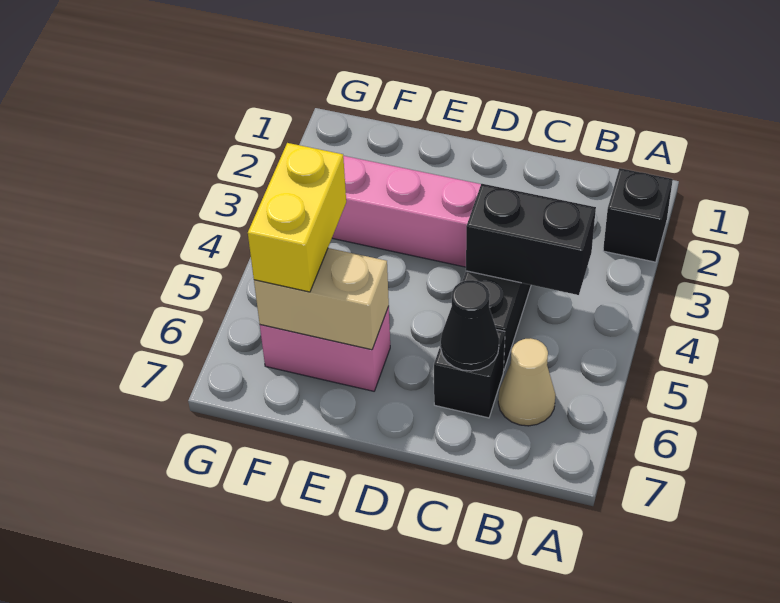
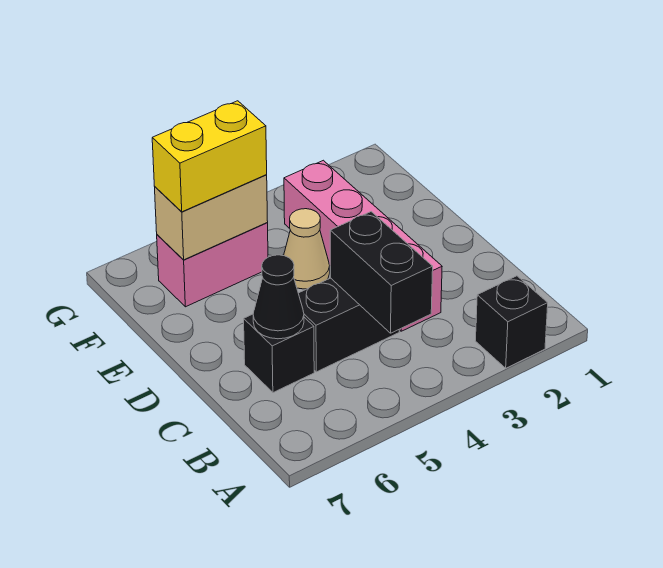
tan 1x1 cone [498,338,556,426] -> tan 1x1 cone moved to [284,209,330,289]
pink 1x2 brick [260,306,390,391] -> pink 1x2 brick turned to [157,223,268,307]
tan 1x2 brick [254,248,389,350] -> tan 1x2 brick turned to [155,175,268,260]

